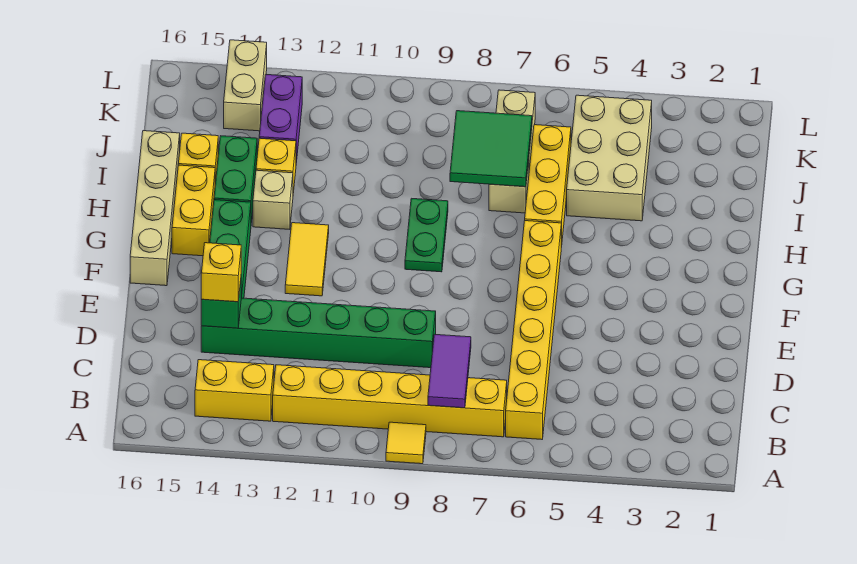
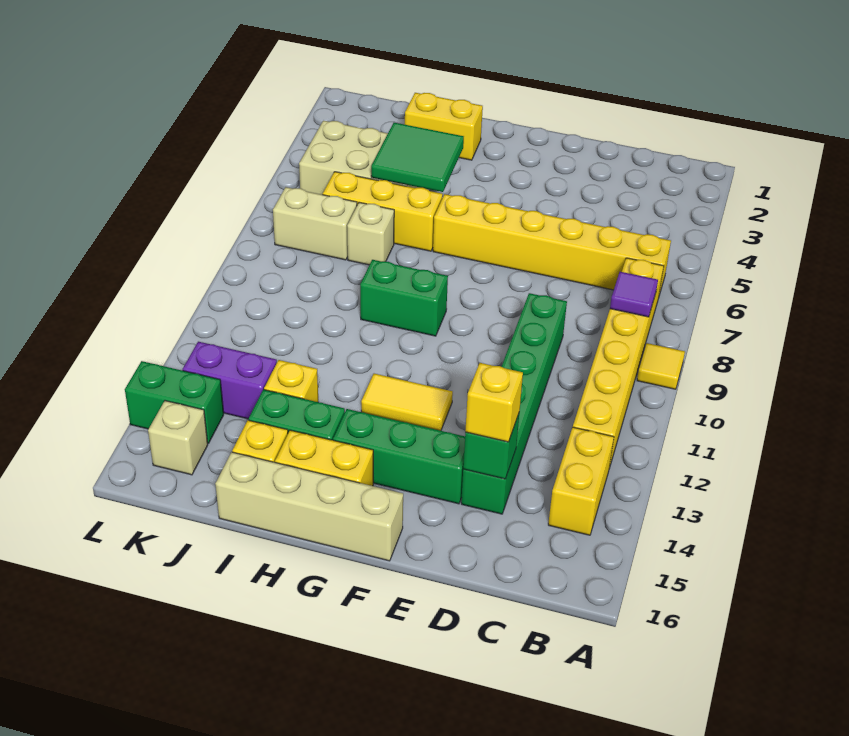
purple 1x2 tile [428,334,471,408] -> purple 1x1 tile [610,272,658,317]
green 1x2 plate [405,198,448,272] -> green 1x2 brick [360,260,448,336]
none -> yellow 1x2 brick [405,93,483,160]
tan 1x1 brick [253,170,293,229] -> tan 1x1 brick moved to [148,401,208,475]
green 2x2 tile [450,111,532,187] -> green 2x2 tile moved to [371,123,464,192]
tan 1x2 brick [224,40,267,131] -> green 1x2 brick [125,361,224,443]

